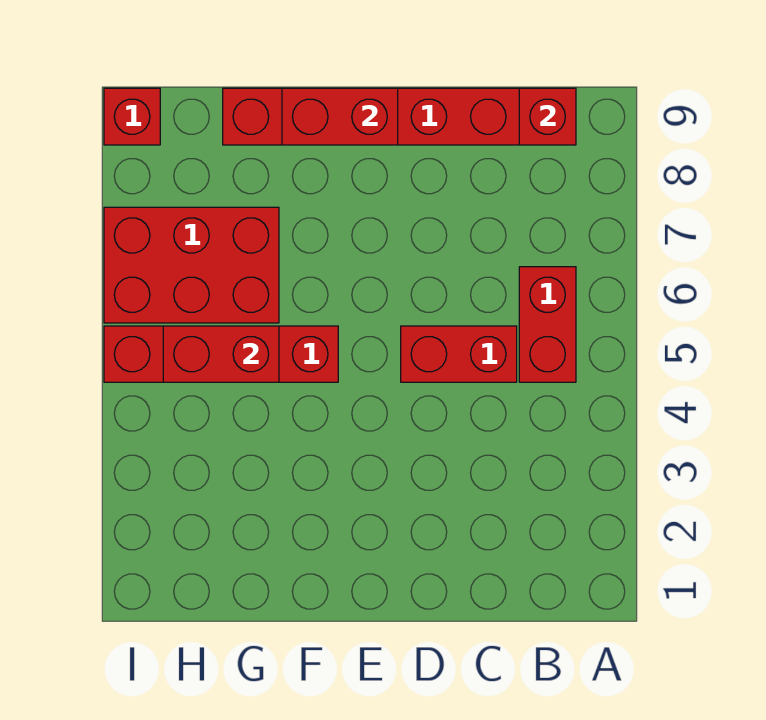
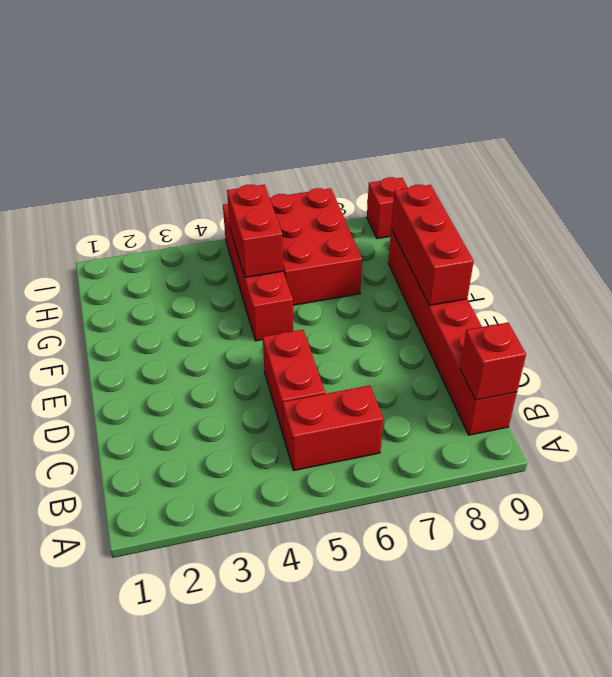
red 1x2 brick [282,88,398,145] -> red 1x3 brick [391,185,474,305]

